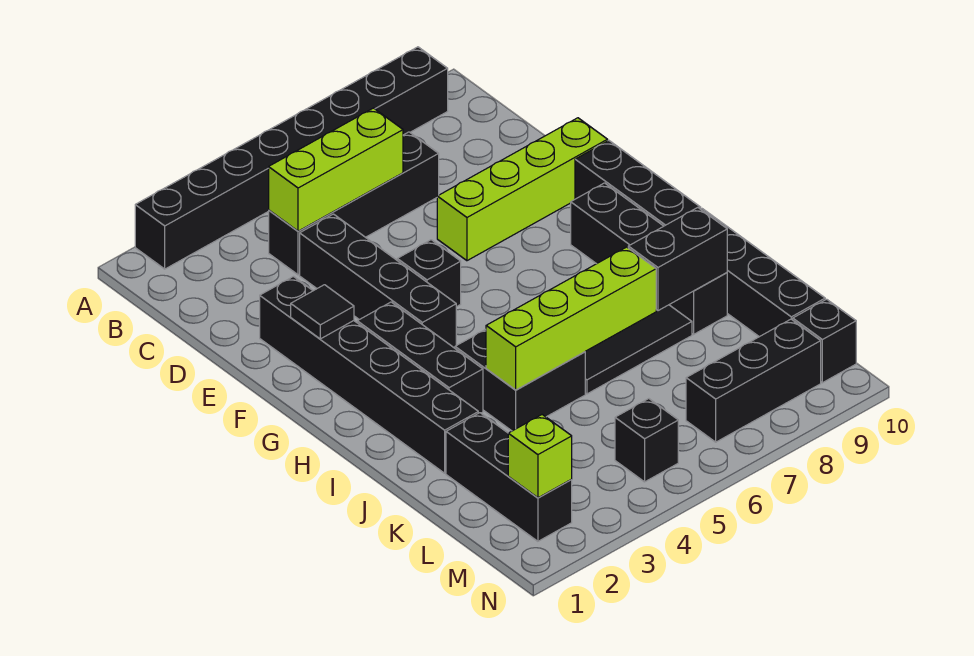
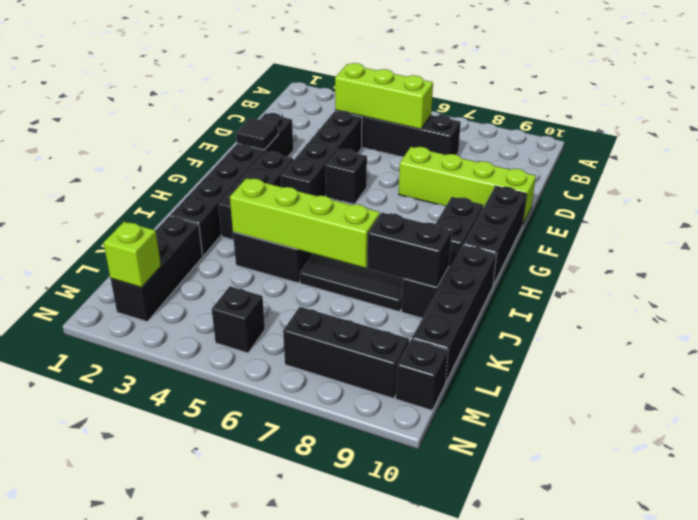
black 1x8 brick [135,47,448,269] -> none

